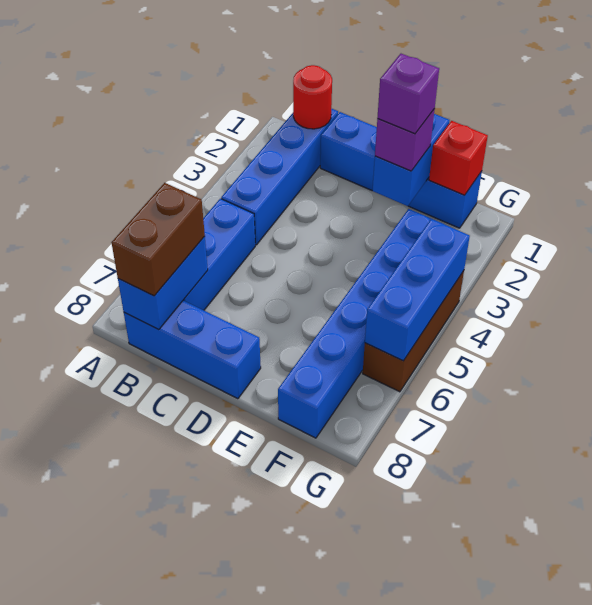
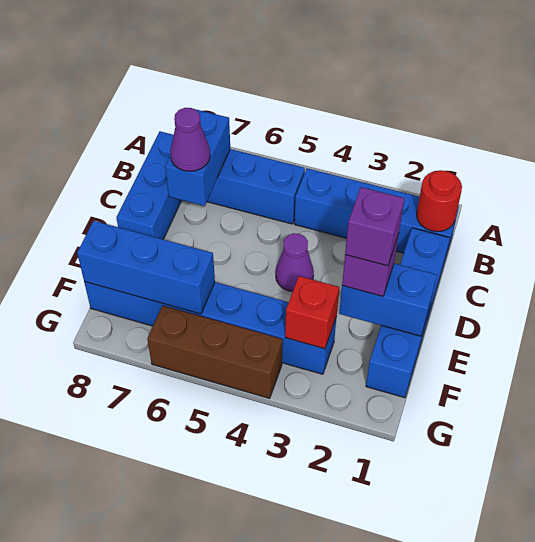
blue 1x2 brick [118,236,208,330] -> blue 1x2 brick turned to [165,109,230,206]
brown 1x2 brick [112,183,205,296] -> none
none -> purple 1x1 cone [170,108,210,171]
none -> purple 1x1 cone [276,233,314,292]
red 1x1 brick [429,121,488,195] -> red 1x1 brick moved to [285,276,339,349]
blue 1x3 brick [365,219,470,361] -> blue 1x3 brick moved to [77,221,215,314]

